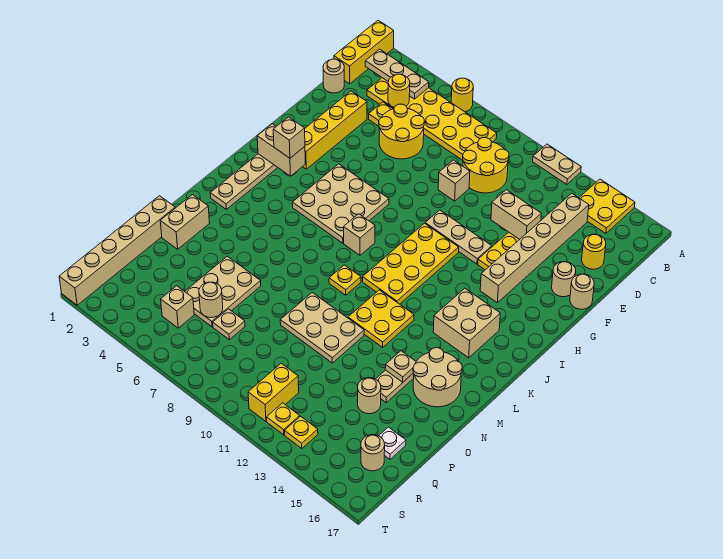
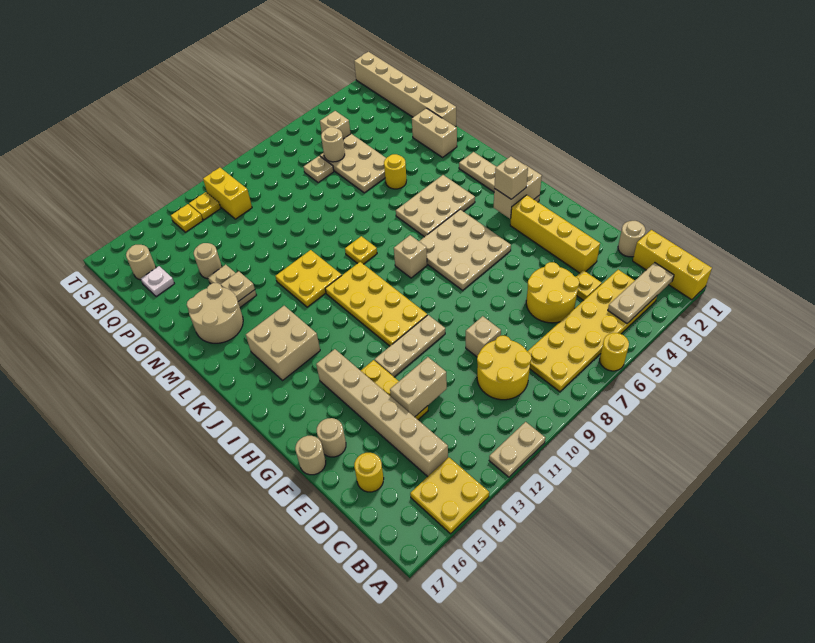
yellow 1x1 round brick [388,74,410,107] -> yellow 1x1 round brick moved to [384,154,406,189]
tan 2x3 plate [280,293,364,363] -> tan 2x3 plate moved to [396,175,475,237]

